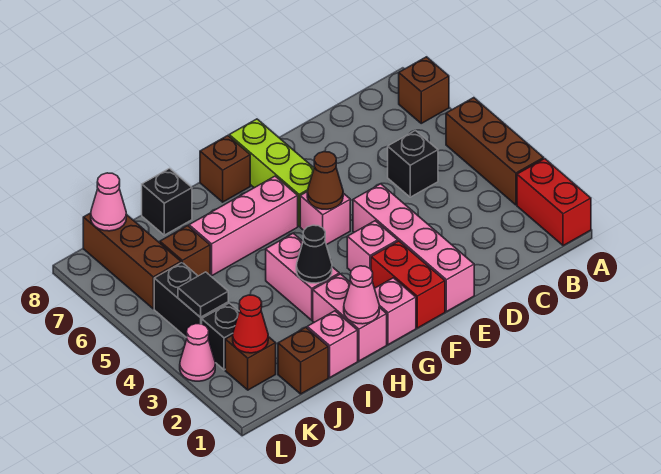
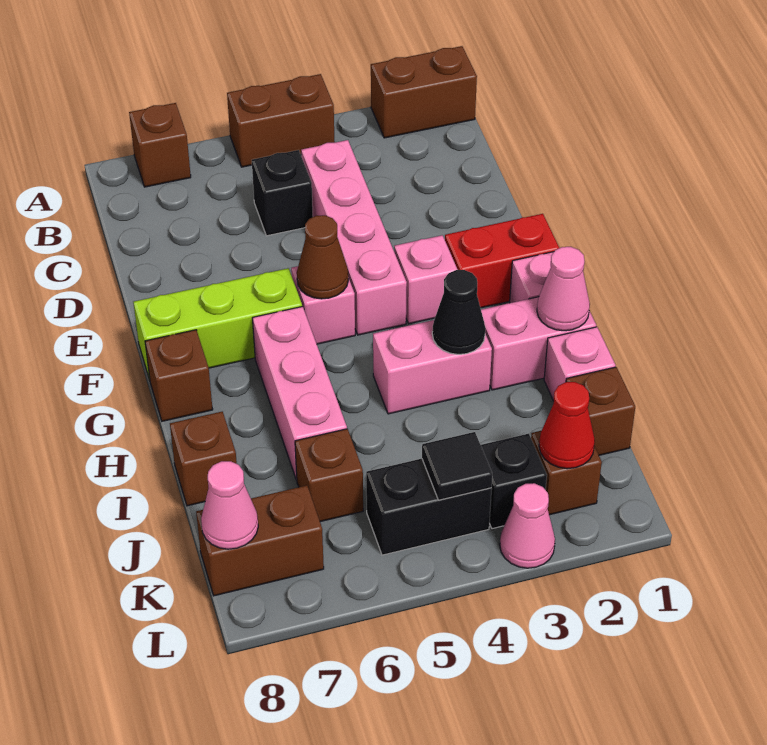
red 1x2 brick [517,159,591,246] -> brown 1x2 brick [371,46,477,138]
brown 1x3 brick [446,98,544,205] -> brown 1x2 brick [227,74,335,167]
pink 1x4 brick [353,184,474,312] -> pink 1x4 brick turned to [301,140,407,335]
black 1x1 brick [142,169,192,235] -> brown 1x1 brick [170,412,237,506]
brown 1x3 brick [83,213,181,309] -> brown 1x2 brick [196,485,324,596]

